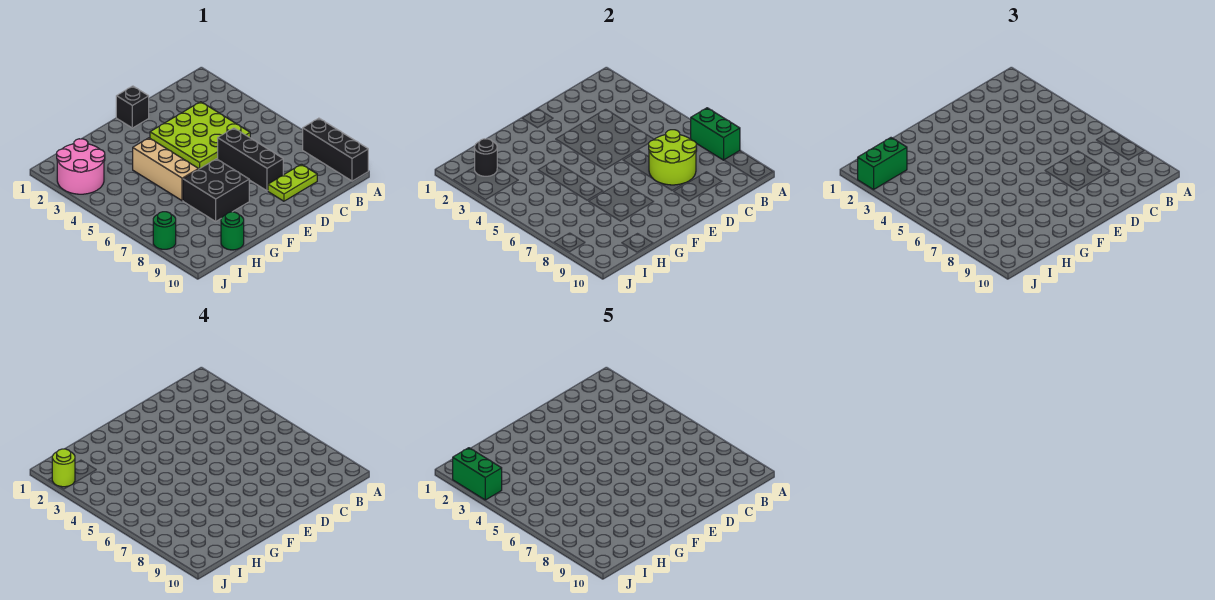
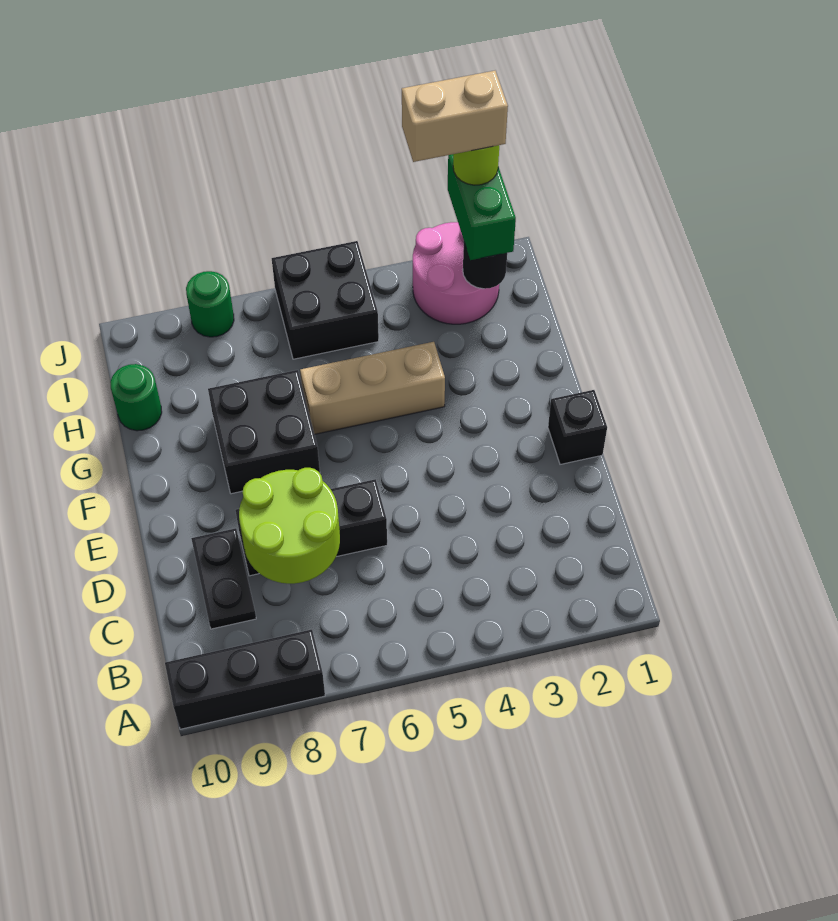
green 1x2 brick [691,108,740,160] -> none
lime 3x3 plate [150,102,250,169] -> none
lime 1x2 plate [268,164,317,201] -> black 1x2 plate [191,528,256,629]
none -> black 2x2 brick [272,241,379,359]
green 1x2 brick [453,448,502,500] -> tan 1x2 brick [402,71,508,162]

